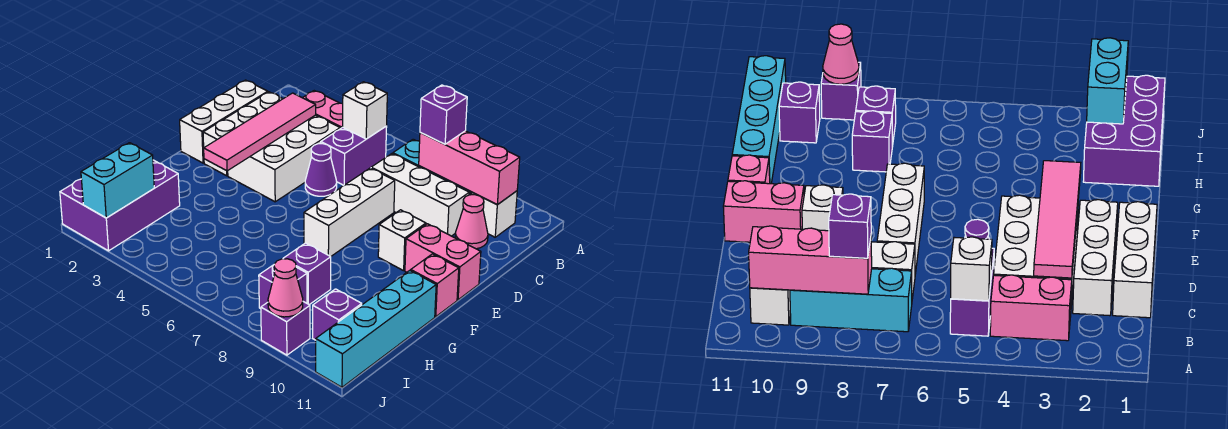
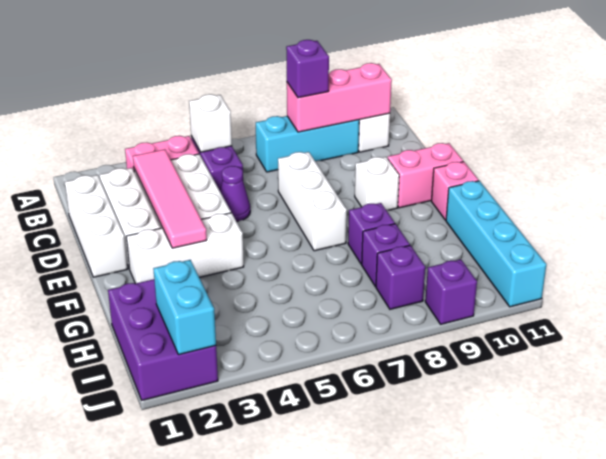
white 1x3 brick [371,154,469,236] -> white 1x3 brick moved to [126,213,244,284]
pink 1x1 cone [455,195,488,249] -> none
purple 1x1 brick [313,289,362,340] -> purple 1x1 brick moved to [348,203,395,264]
pink 1x1 cone [268,259,303,317] -> none

